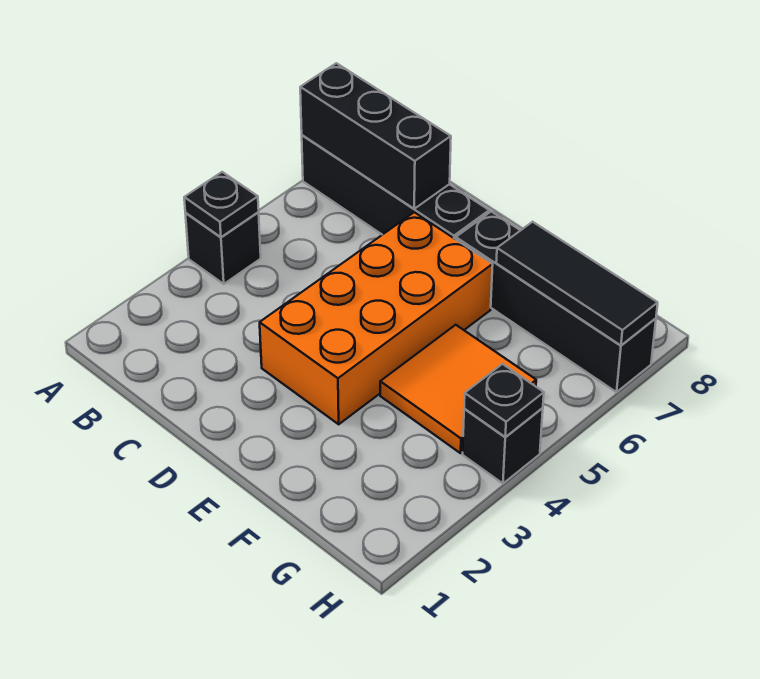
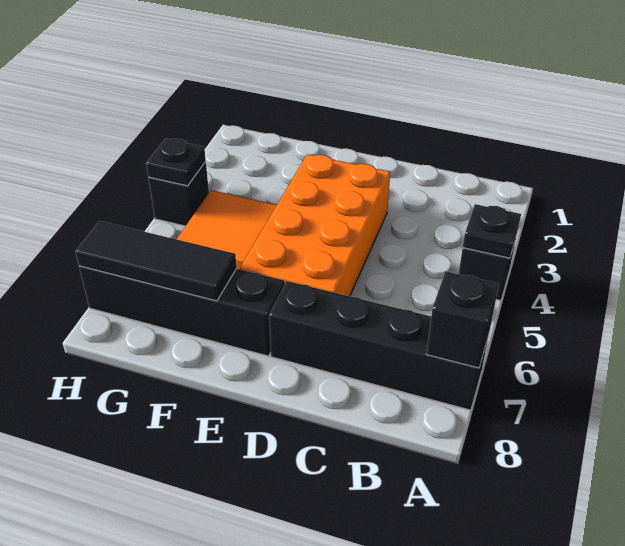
black 1x3 brick [300,63,451,209] -> black 1x1 brick [426,271,499,368]

